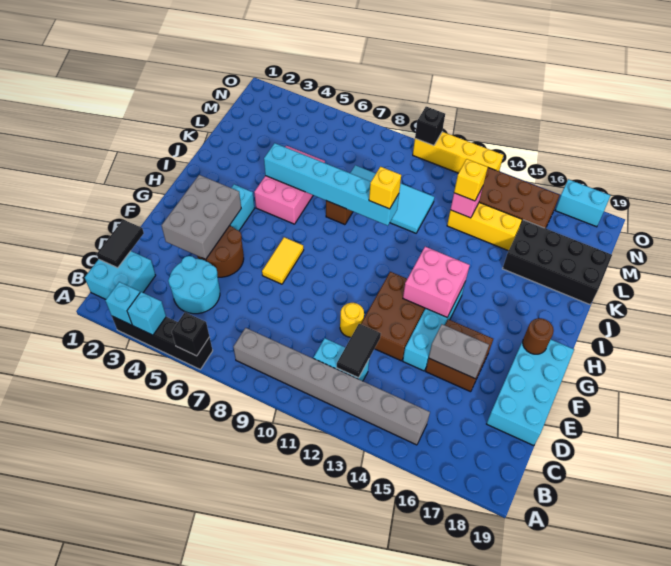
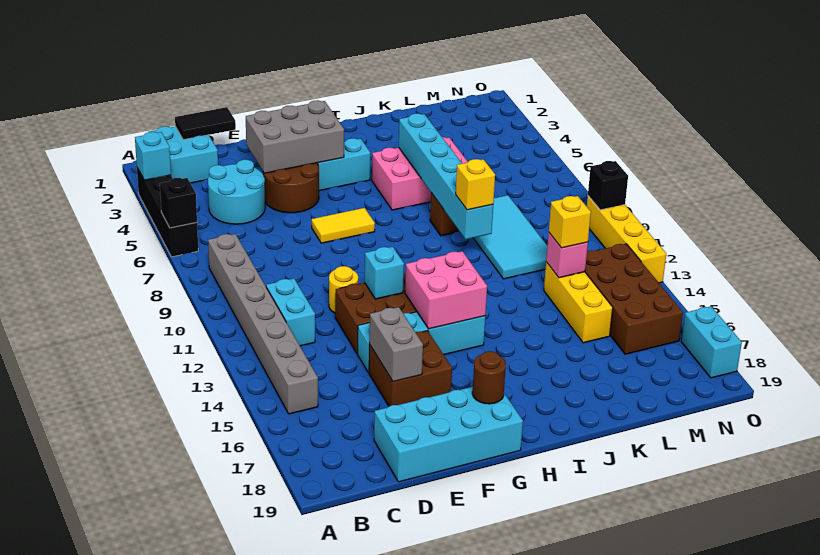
cyan 1x1 brick [127,292,166,335] -> cyan 1x1 brick moved to [365,247,404,299]
black 1x2 tile [336,324,381,378] -> none
black 2x4 brick [503,220,612,305] -> none

